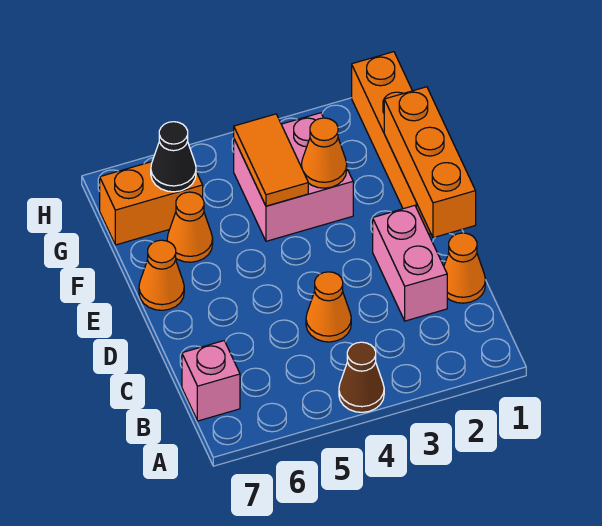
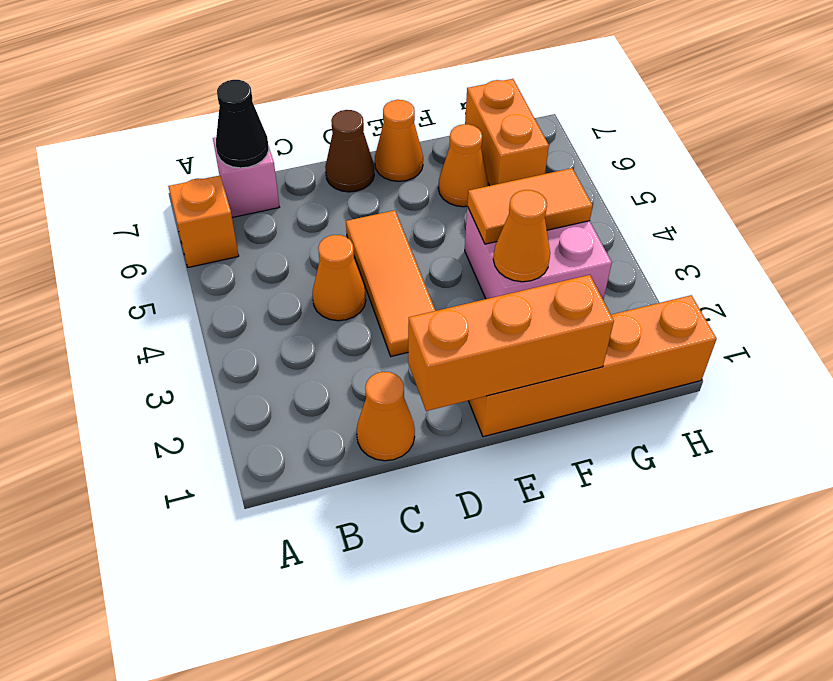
brown 1x1 cone [339,342,384,412] -> brown 1x1 cone moved to [325,110,374,192]
none -> orange 1x1 brick [168,175,239,267]
pink 1x2 brick [373,205,447,321] -> none
none -> orange 1x3 tile [346,210,435,356]
black 1x1 cone [151,122,196,192] -> black 1x1 cone moved to [216,80,269,168]

